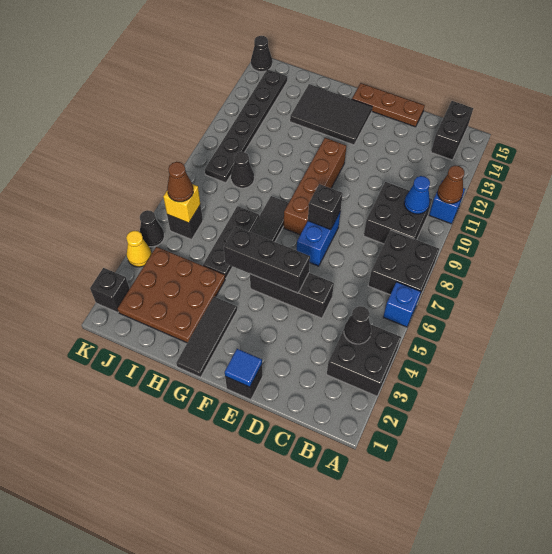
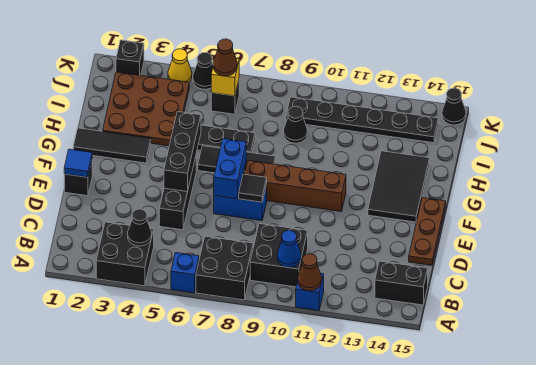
none -> blue 1x2 brick [214,139,246,199]
black 1x1 brick [308,184,343,230] -> black 1x1 tile [239,174,267,202]

